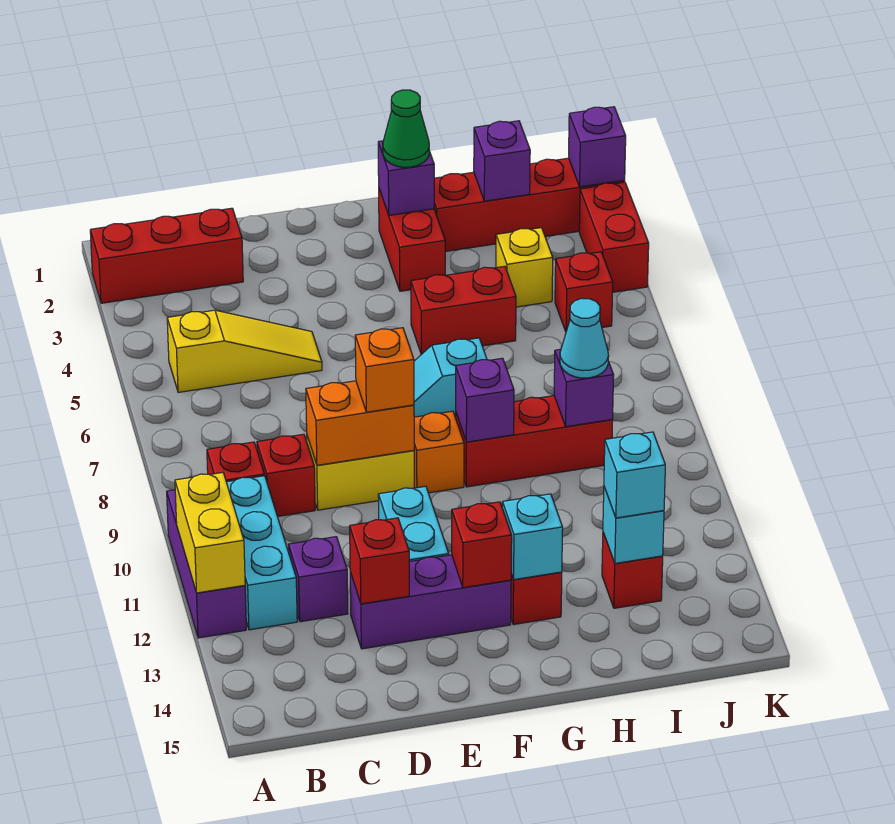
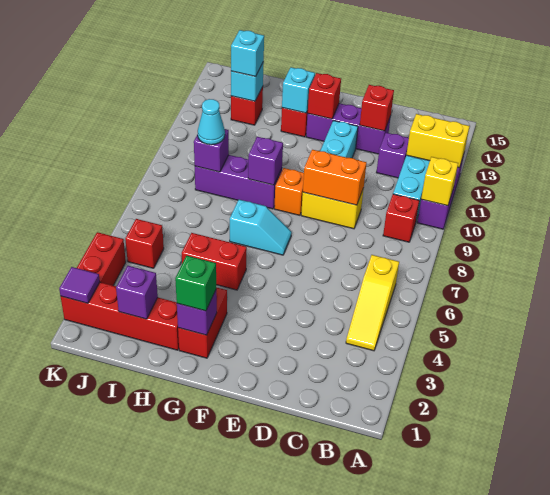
red 1x3 brick [90,208,243,303] -> none
yellow 1x2 brick [175,473,245,593] -> yellow 1x2 brick turned to [406,114,470,168]
yellow 1x3 slope [167,310,322,392] -> yellow 1x3 slope turned to [346,255,399,351]
red 1x1 brick [257,434,315,517] -> none
orange 1x1 brick [355,328,414,412] -> none
green 1x1 cone [383,90,430,167] -> green 1x1 brick [175,256,216,311]
red 1x3 brick [456,396,613,487] -> purple 1x3 brick [195,155,282,209]
yellow 1x1 brick [496,228,553,307] -> yellow 1x1 brick moved to [421,157,458,206]
purple 1x1 brick [569,107,626,187] -> purple 1x1 tile [59,267,100,303]

